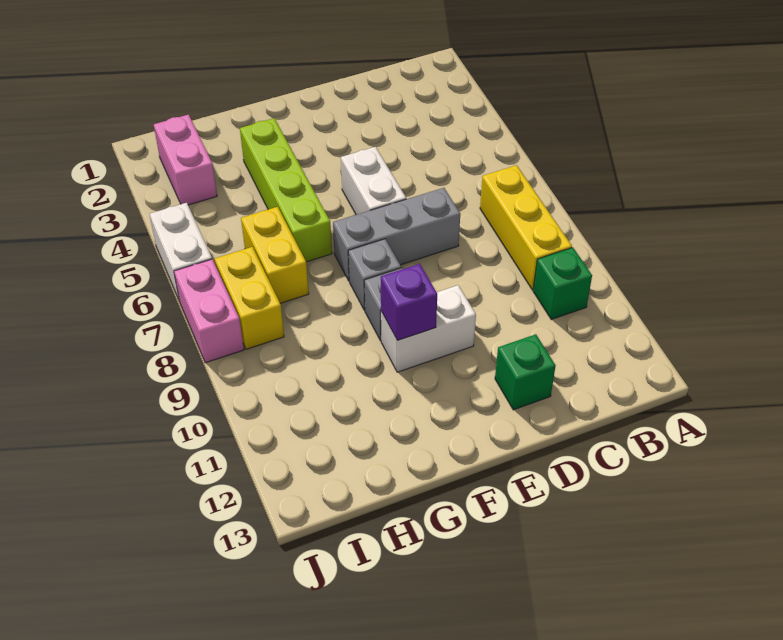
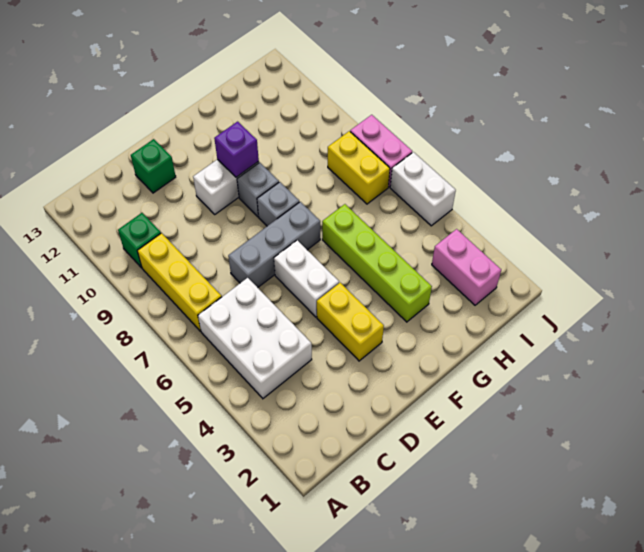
none -> white 2x3 brick [198,278,312,398]
yellow 1x2 brick [241,207,309,303] -> yellow 1x2 brick moved to [317,283,384,361]

